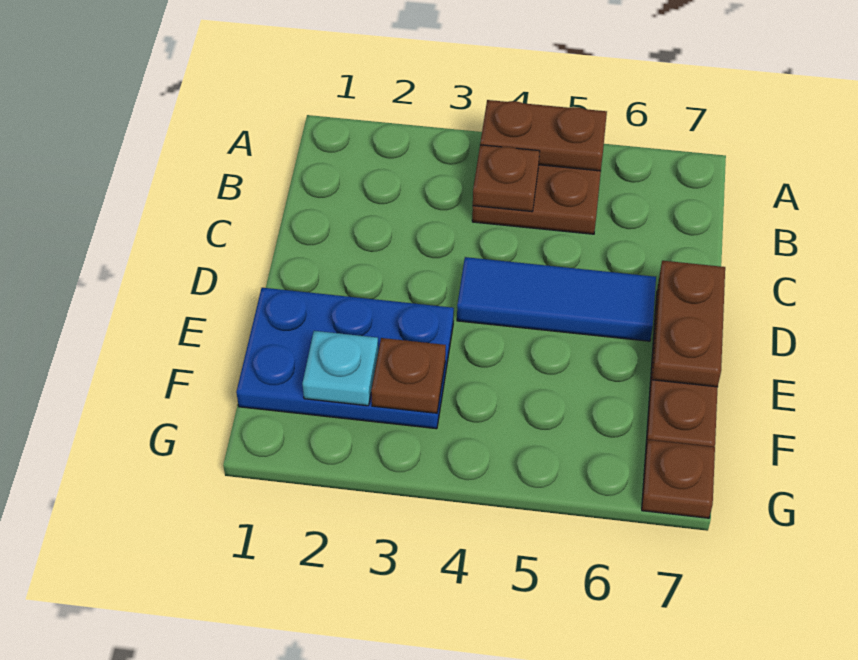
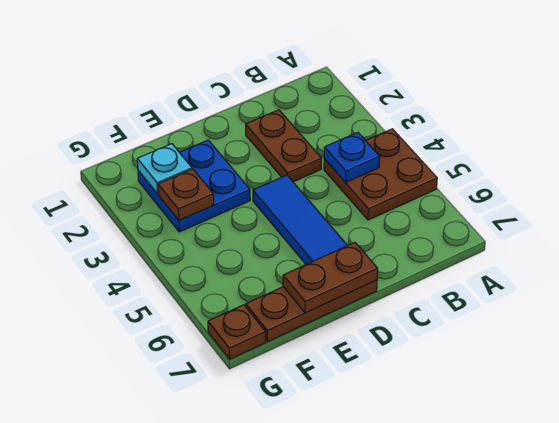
brown 1x2 plate [480,100,607,171] -> brown 1x2 plate moved to [246,110,321,182]
brown 1x1 plate [473,145,540,212] -> blue 1x1 plate [324,132,380,182]
blue 2x3 plate [236,288,454,429] -> blue 2x2 plate [138,140,250,232]

